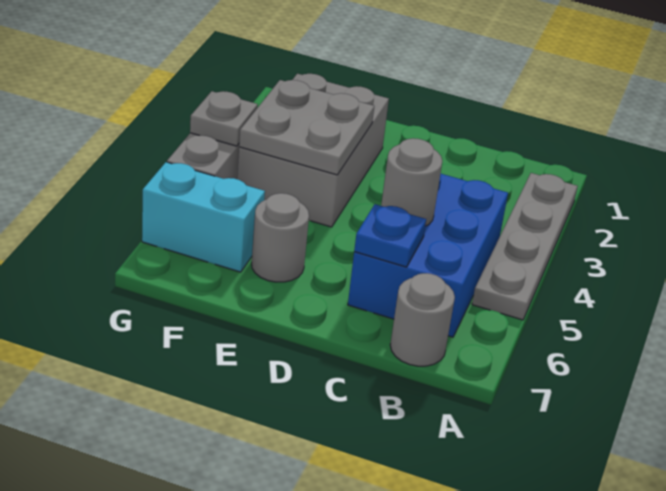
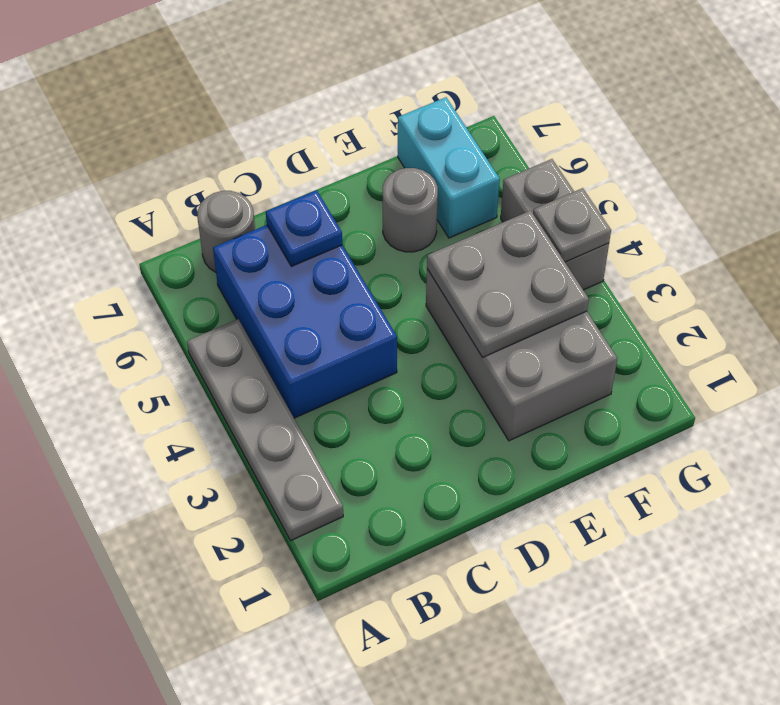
grey 1x1 round brick [381,138,442,226] -> none
cyan 1x2 brick [142,162,265,272] -> cyan 1x2 brick turned to [398,97,500,238]

